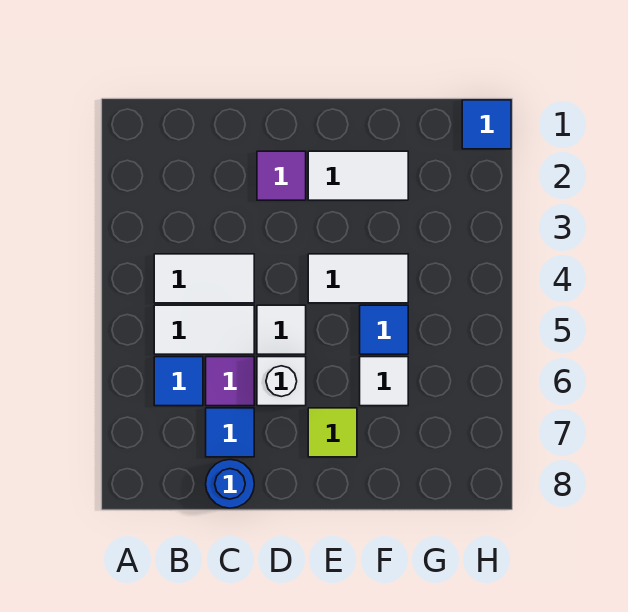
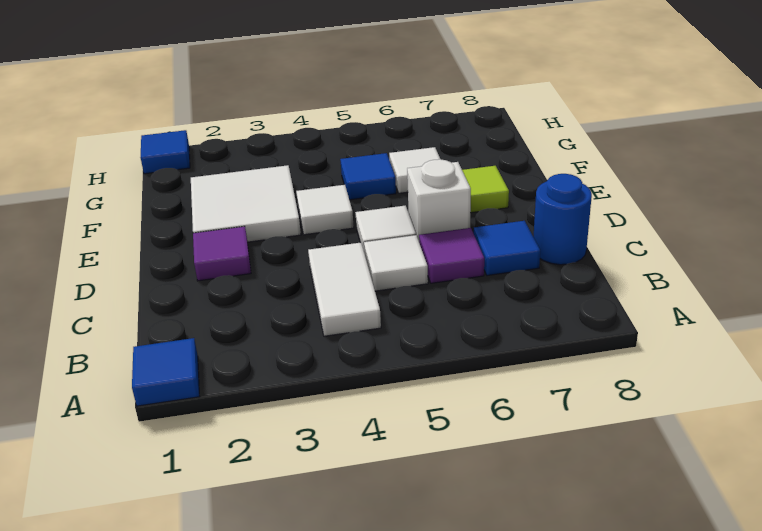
white 1x2 tile [154,305,254,354] -> white 1x1 tile [364,235,428,291]
blue 1x1 tile [154,357,203,406] -> blue 1x1 tile moved to [132,338,200,406]
white 1x2 tile [308,151,408,200] -> white 2x2 tile [191,165,301,242]
white 1x2 tile [308,254,408,303] -> white 1x1 tile [296,185,354,235]

